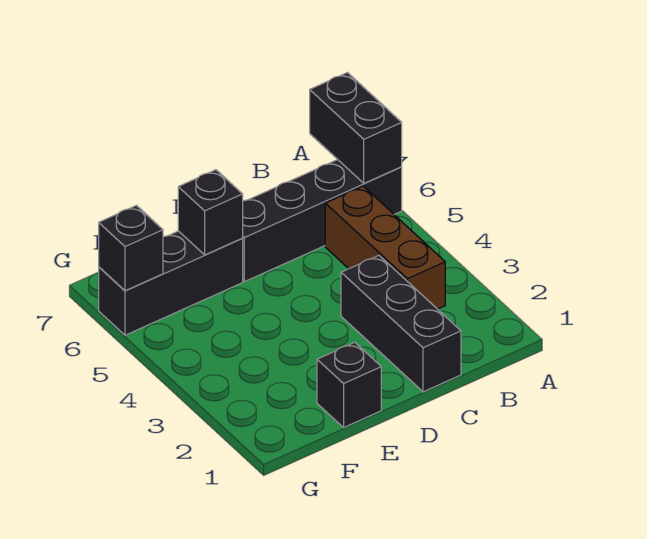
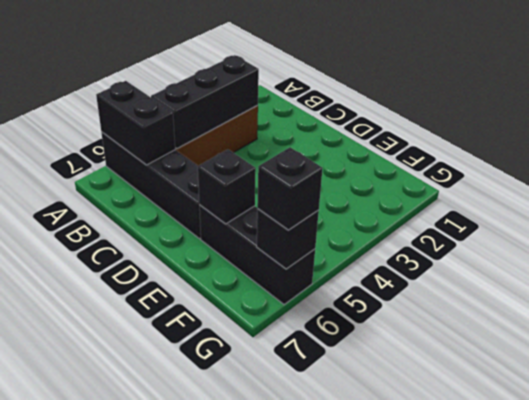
black 1x2 brick [310,73,402,183] -> black 1x2 brick turned to [96,81,175,165]
black 1x3 brick [341,255,461,392] -> black 1x3 brick moved to [151,55,259,149]
black 1x1 brick [317,342,381,427] -> black 1x1 brick moved to [257,147,323,230]

